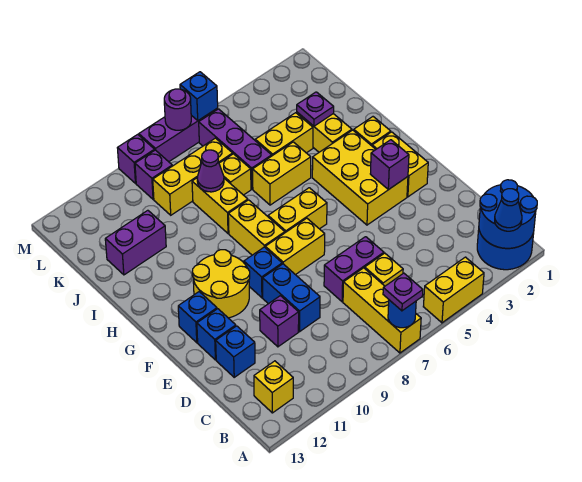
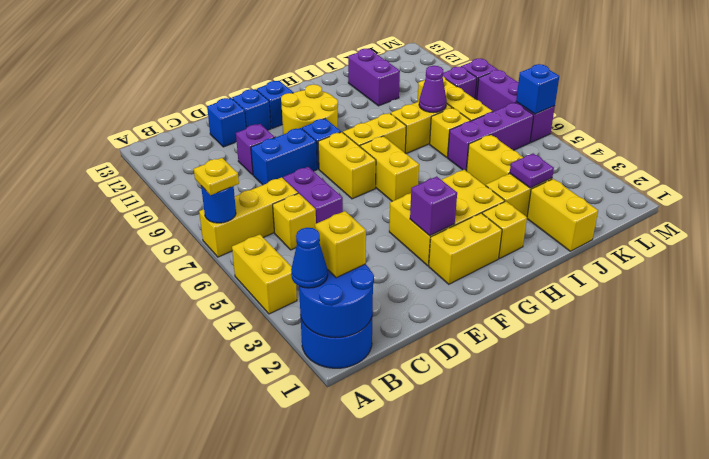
purple 1x1 plate [383,273,423,311] -> yellow 1x1 plate [194,158,239,195]
yellow 1x1 brick [254,361,293,413] -> yellow 1x1 brick moved to [315,211,366,278]
yellow 1x2 brick [253,142,311,205] -> yellow 1x2 brick moved to [527,179,598,251]
purple 1x1 round brick [164,89,191,130] -> none

